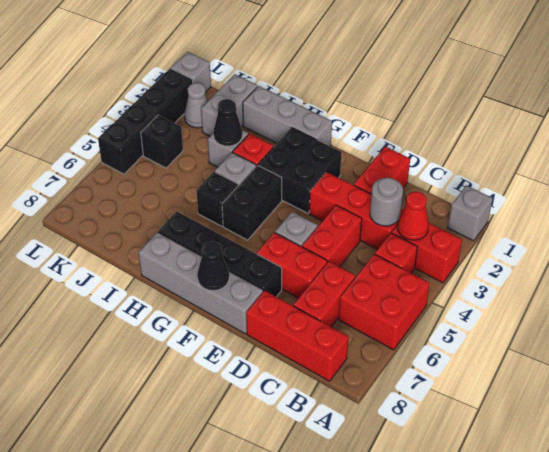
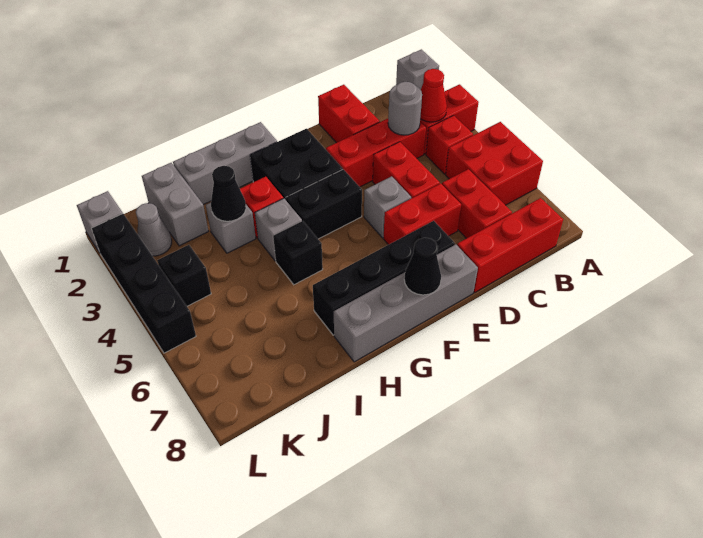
black 1x2 brick [222,165,282,240] -> black 1x2 brick turned to [286,169,362,239]

